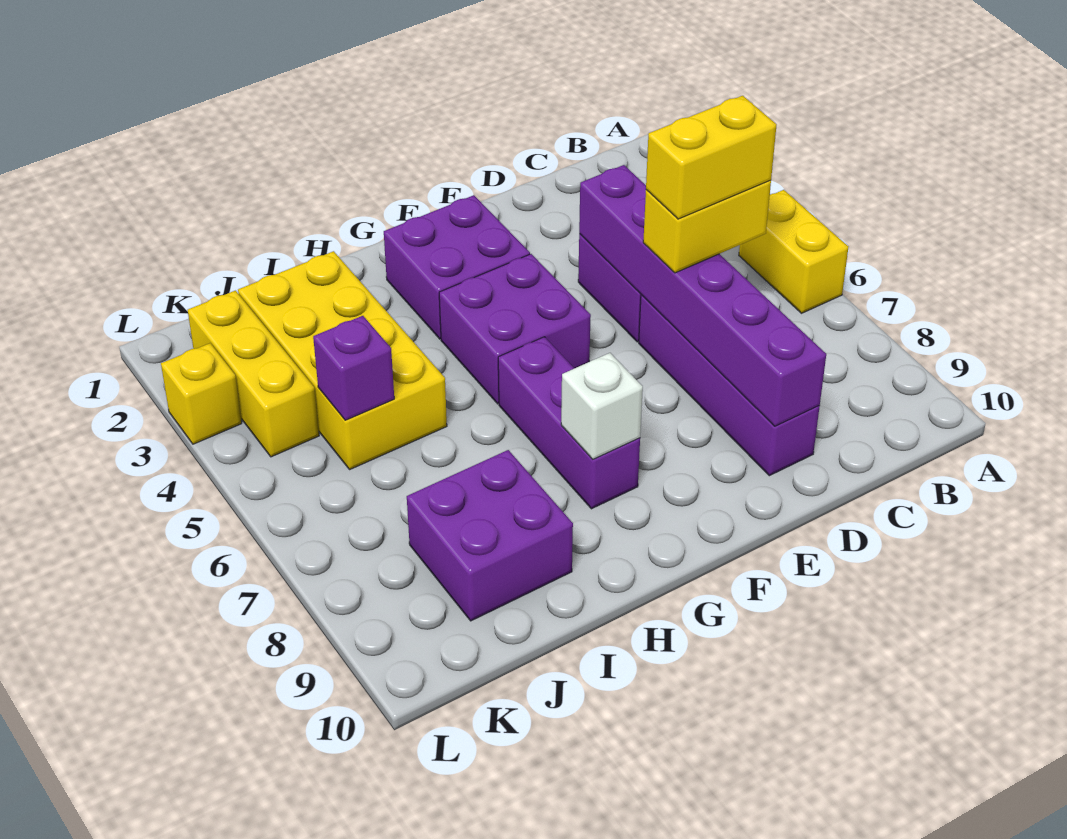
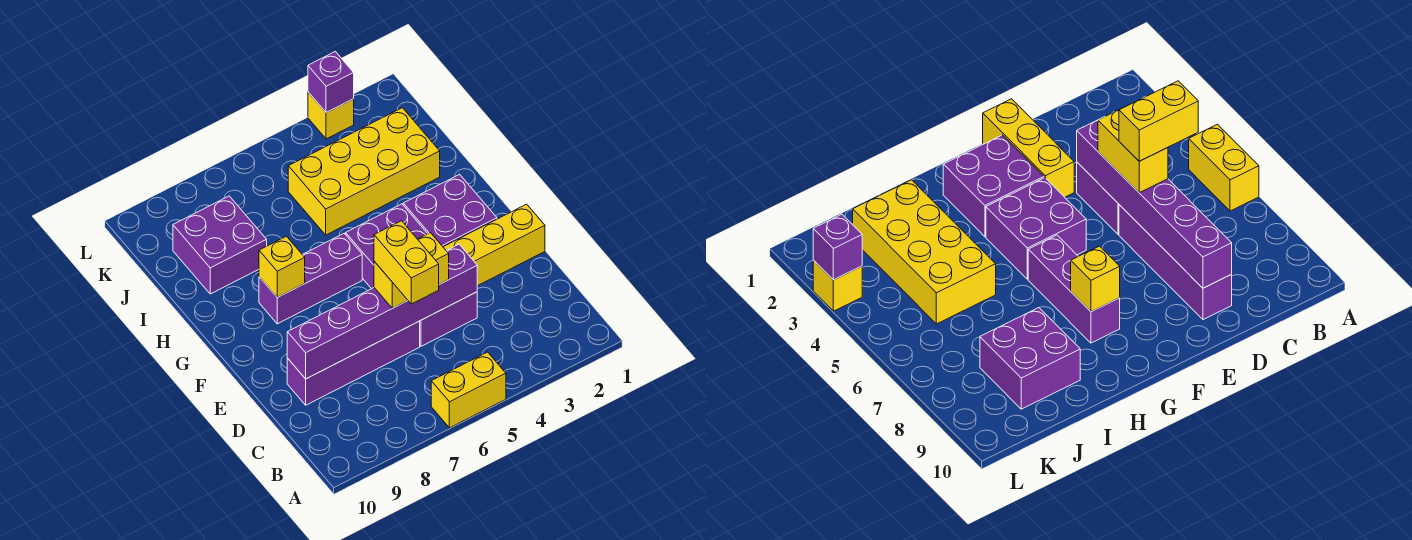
yellow 1x2 brick [643,180,771,273] -> yellow 1x2 brick turned to [374,233,449,308]
white 1x1 brick [561,353,643,459] -> yellow 1x1 brick [259,236,305,297]
purple 1x1 brick [313,316,394,420] -> purple 1x1 brick moved to [308,51,354,113]
yellow 1x3 brick [188,291,319,457] -> yellow 1x3 brick moved to [443,204,545,286]

